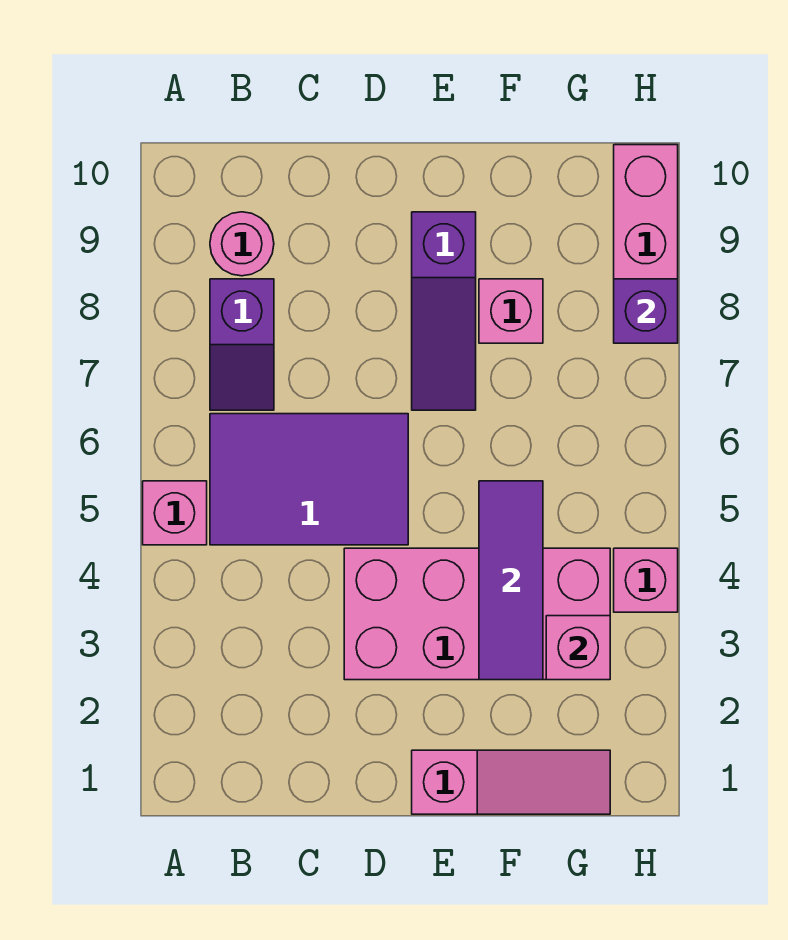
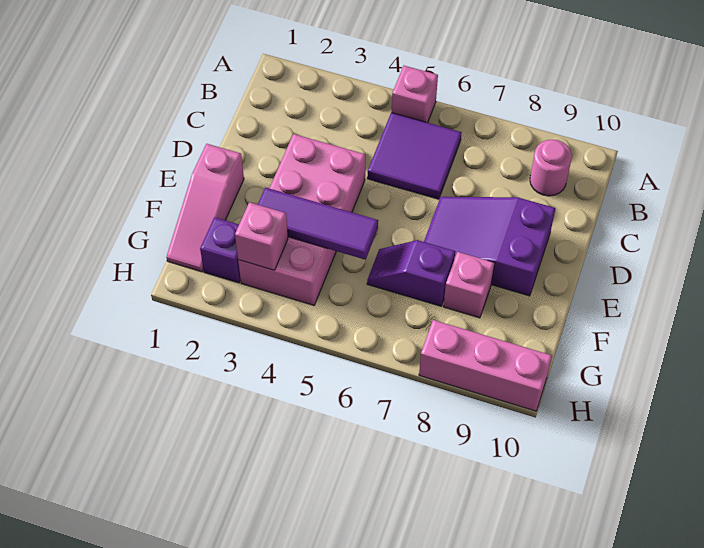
purple 2x3 tile [210,414,408,545] -> purple 2x2 tile [367,113,462,199]
purple 1x2 slope [210,279,274,410] -> purple 1x2 slope moved to [367,240,455,306]
purple 1x3 slope [412,212,476,410] -> purple 2x3 slope [424,197,556,296]
pink 1x1 brick [614,548,678,612] -> none
purple 1x1 brick [614,279,678,343] -> purple 1x1 brick moved to [200,217,241,283]

